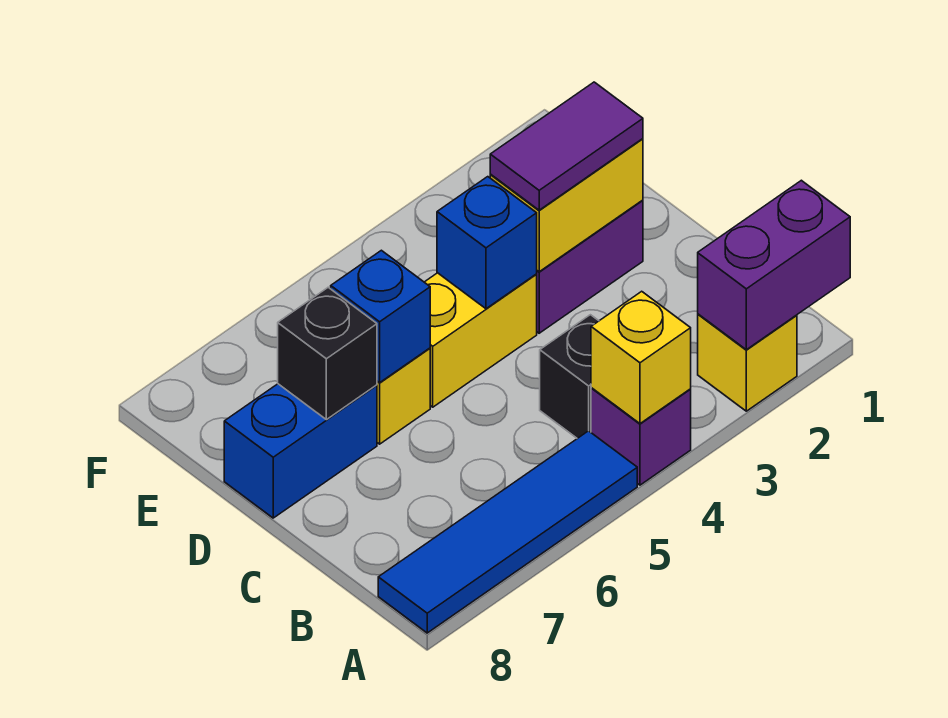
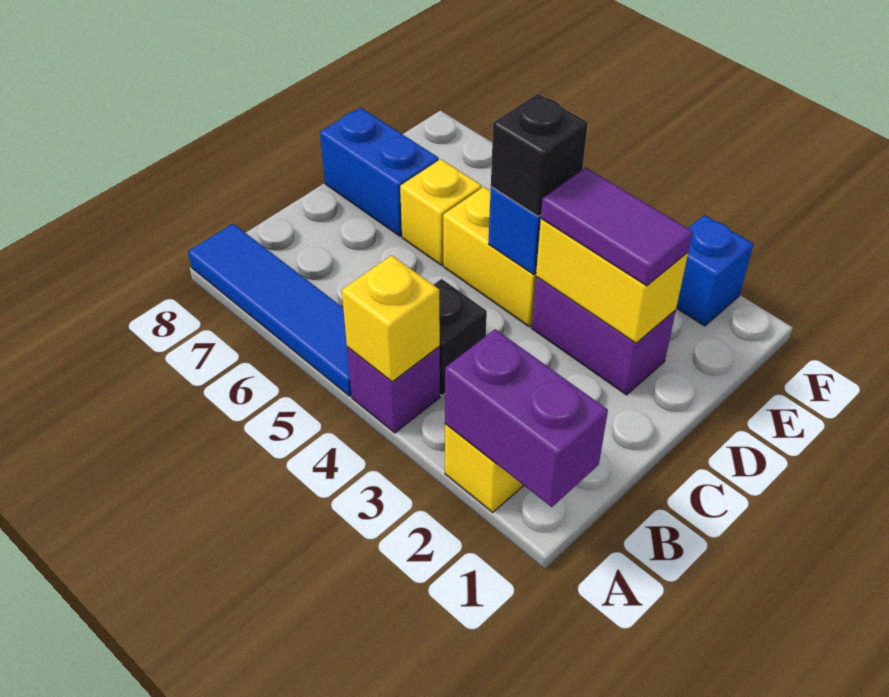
blue 1x1 brick [331,250,430,383] -> blue 1x1 brick moved to [676,215,753,326]
black 1x1 brick [278,287,377,420] -> black 1x1 brick moved to [491,94,588,216]

